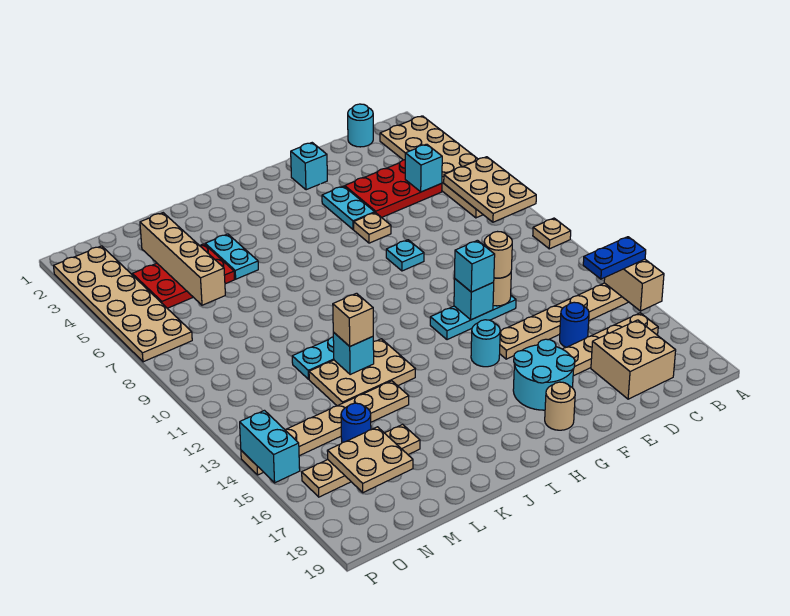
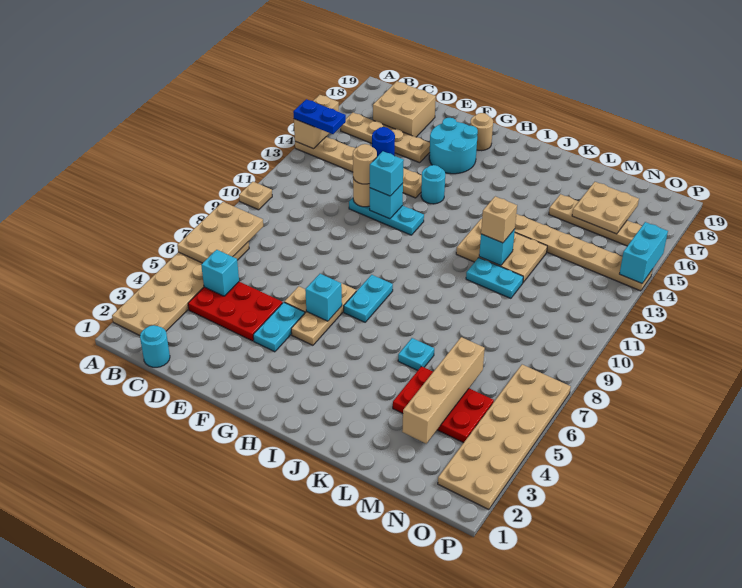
cyan 1x1 brick [291,143,327,190] -> cyan 1x1 brick moved to [305,274,342,321]
cyan 1x1 plate [386,240,424,271] -> cyan 1x1 plate moved to [398,338,434,370]
none -> tan 1x3 plate [291,283,356,345]
cyan 1x2 plate [205,234,258,279] -> cyan 1x2 plate moved to [344,275,393,322]
blue 1x1 round brick [341,403,371,443] -> none

